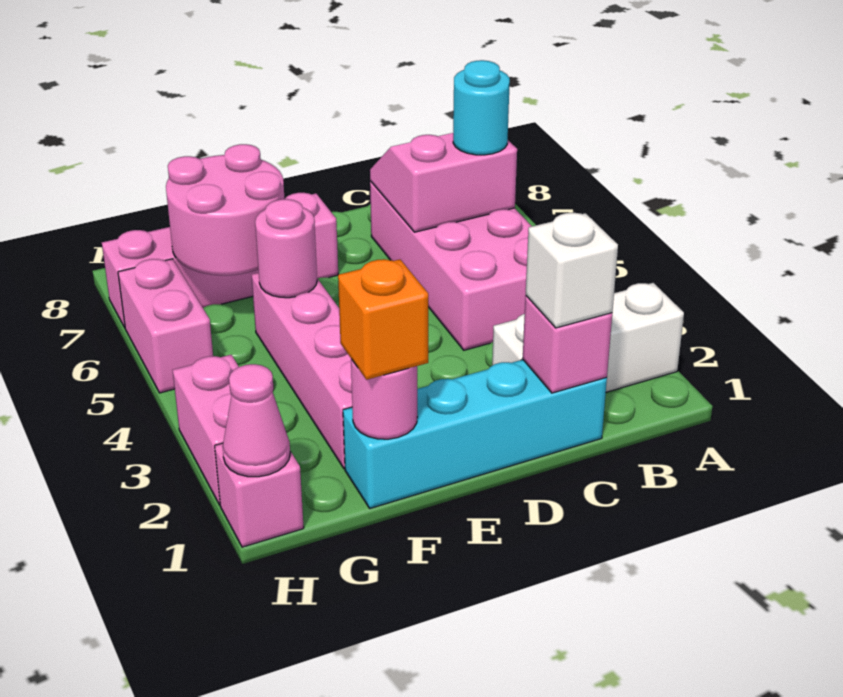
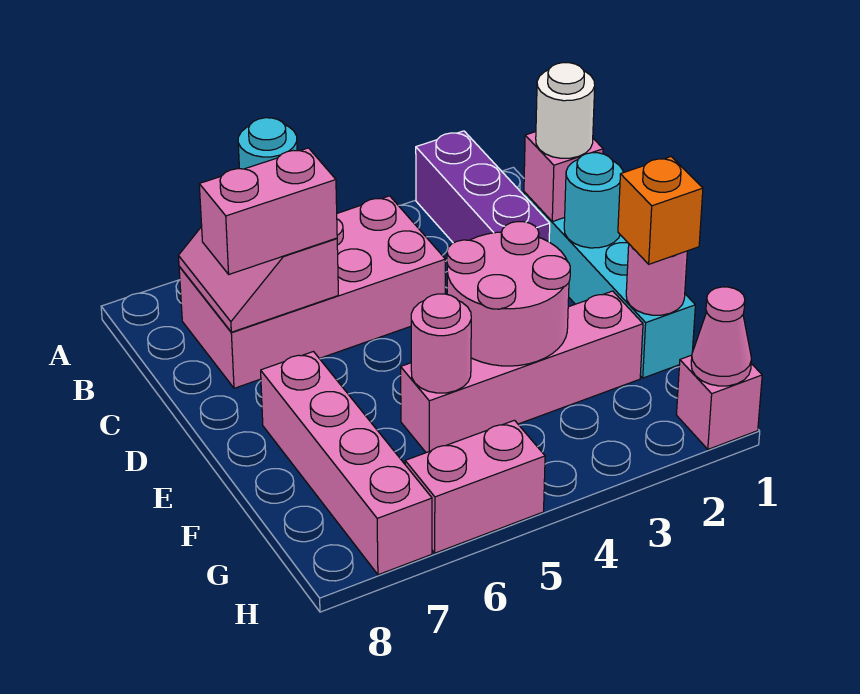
white 1x3 brick [492,283,684,392] -> purple 1x3 brick [416,131,550,243]
white 1x1 brick [526,213,618,328] -> white 1x1 round brick [536,63,595,158]
none -> cyan 1x1 round brick [564,153,623,248]
pink 2x2 round brick [166,144,284,275] -> pink 2x2 round brick moved to [447,222,570,366]
pink 1x2 brick [173,355,239,505] -> pink 1x2 brick moved to [199,148,337,274]

